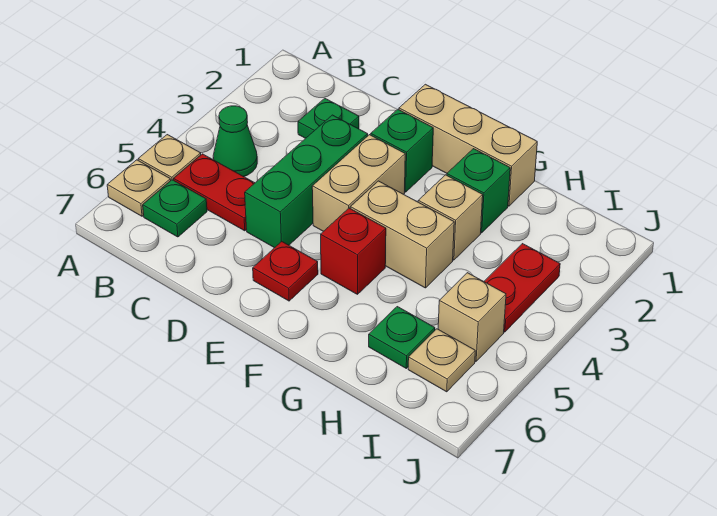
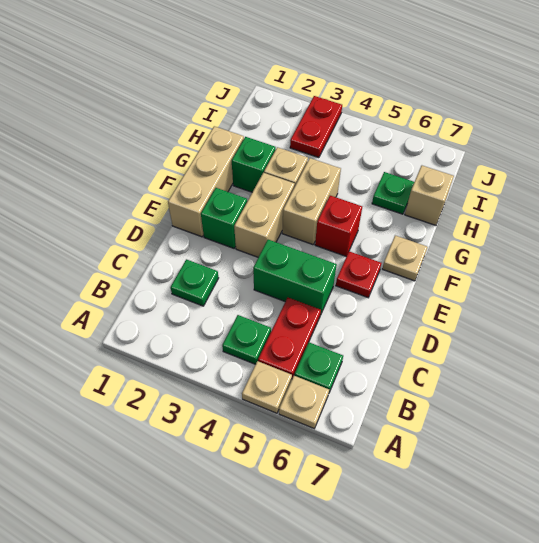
green 1x1 cone [213,106,257,177] -> green 1x1 plate [222,315,271,364]
green 1x3 brick [245,115,368,248] -> green 1x2 brick [253,240,337,315]
tan 1x2 brick [312,135,405,231] -> tan 1x2 brick turned to [234,173,295,257]
red 1x2 plate [484,244,560,332] -> red 1x2 plate turned to [290,96,342,158]
tan 1x1 brick [438,273,506,361] -> tan 1x1 brick moved to [405,166,454,225]
tan 1x1 plate [408,329,475,392] -> tan 1x1 plate moved to [382,235,427,281]

